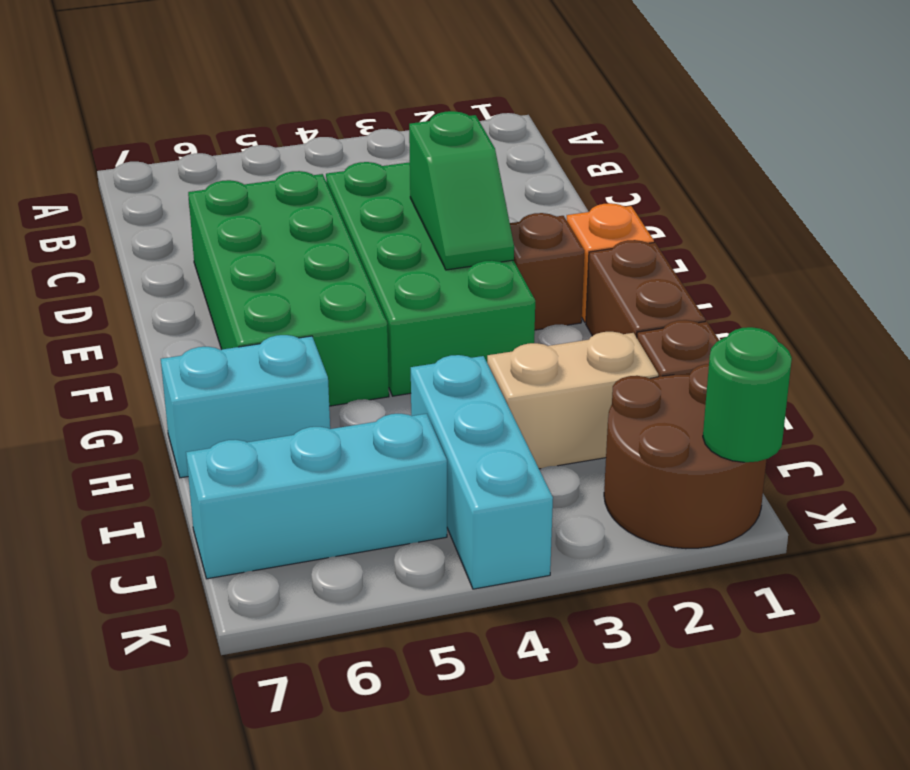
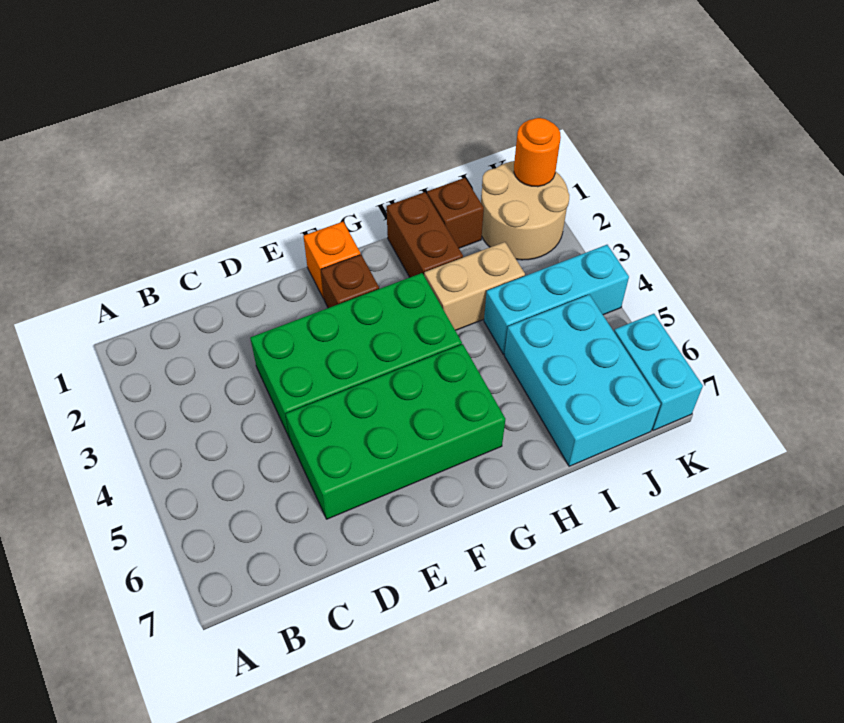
green 1x2 slope [409,111,514,270] -> none
brown 1x2 brick [586,240,706,337] -> brown 1x2 brick turned to [387,192,463,277]
cyan 1x2 brick [161,335,330,478] -> cyan 1x2 brick moved to [614,314,703,431]
tan 1x2 brick [487,332,658,469] -> tan 1x2 brick turned to [424,242,525,330]
brown 2x2 round brick [604,364,767,549] -> tan 2x2 round brick [481,161,569,260]
cyan 1x3 brick [186,414,447,579] -> cyan 2x3 brick [504,294,660,466]
green 1x1 round brick [703,327,792,462] -> orange 1x1 round brick [514,118,561,187]

